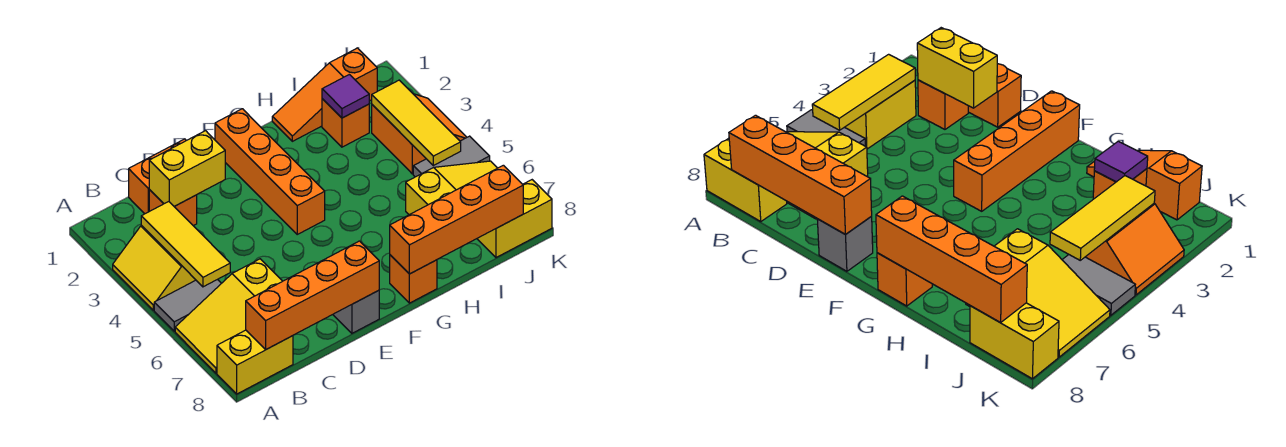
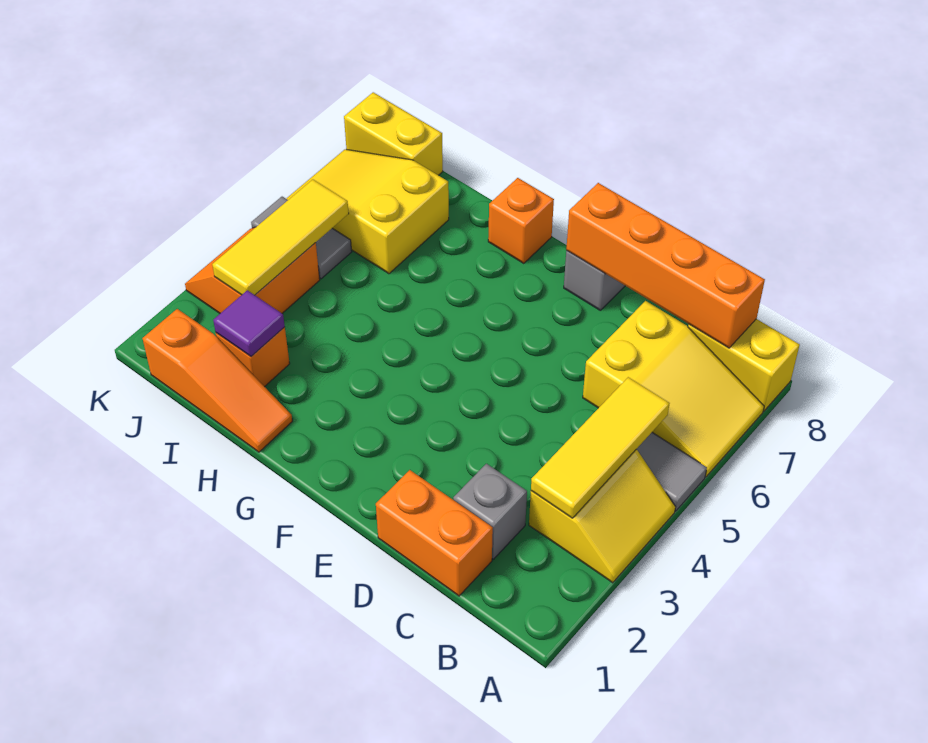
orange 1x1 brick [149,190,197,226] -> grey 1x1 brick [453,464,527,559]
yellow 1x2 brick [149,131,225,206] -> none
orange 1x4 brick [215,109,325,234] -> none
orange 1x4 brick [390,165,523,274] -> none

